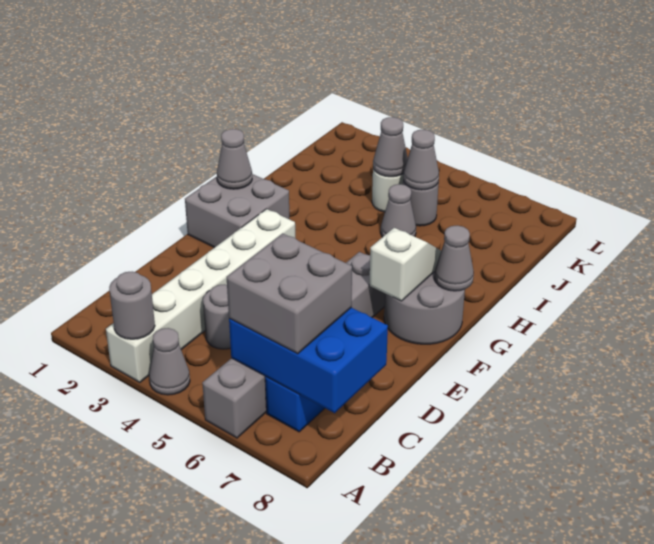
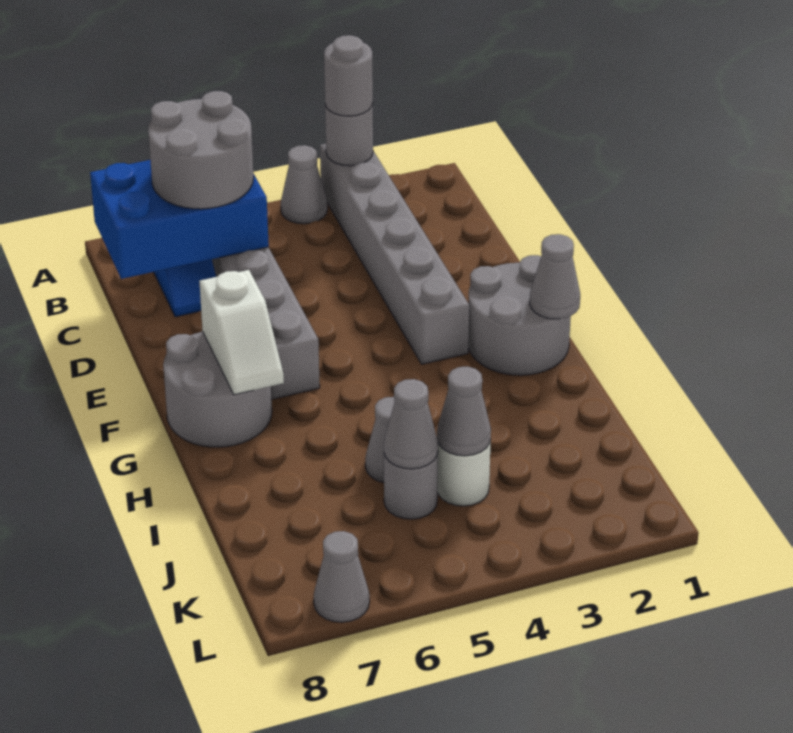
white 1x6 brick [106,209,295,383] -> grey 1x6 brick [320,143,469,364]
grey 2x2 brick [227,233,352,354] -> grey 2x2 round brick [148,91,254,209]
grey 1x1 round brick [203,284,231,349] -> grey 1x1 round brick moved to [324,35,373,116]
grey 2x2 brick [185,174,289,248] -> grey 2x2 round brick [468,255,571,375]
grey 1x1 cone [434,225,474,291] -> grey 1x1 cone moved to [314,531,369,622]

